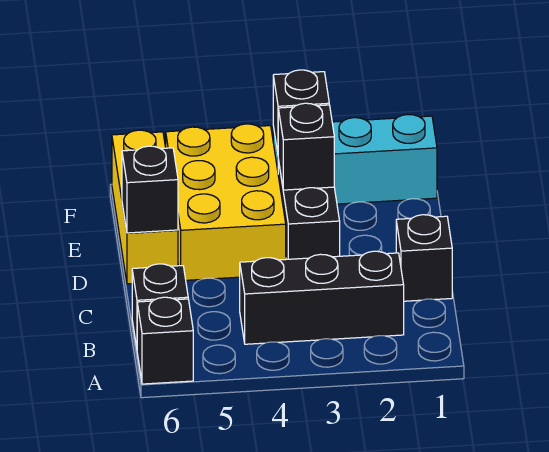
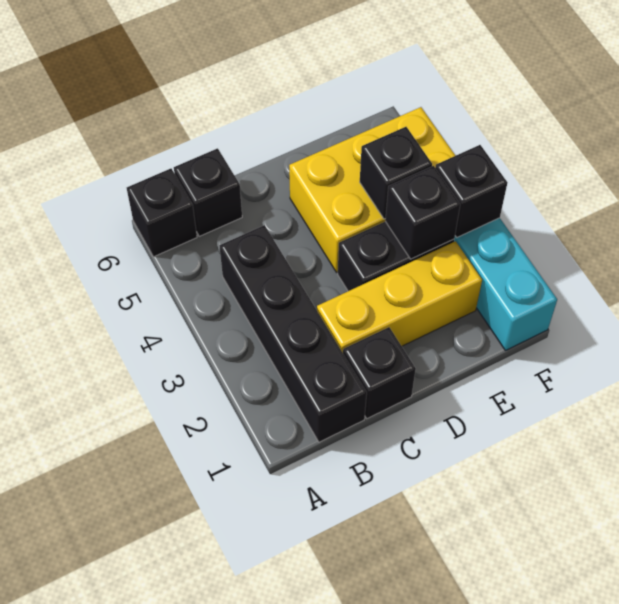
black 1x3 brick [240,251,404,344] -> black 1x4 brick [220,225,367,442]
yellow 1x3 brick [112,130,178,284] -> yellow 1x3 brick moved to [317,241,482,353]
black 1x1 brick [122,146,178,233] -> black 1x1 brick moved to [360,127,432,219]

